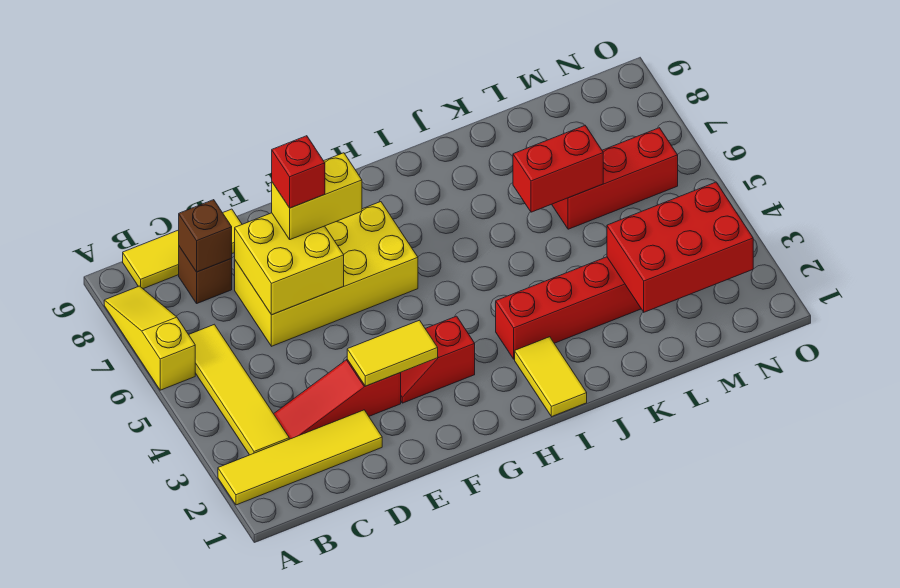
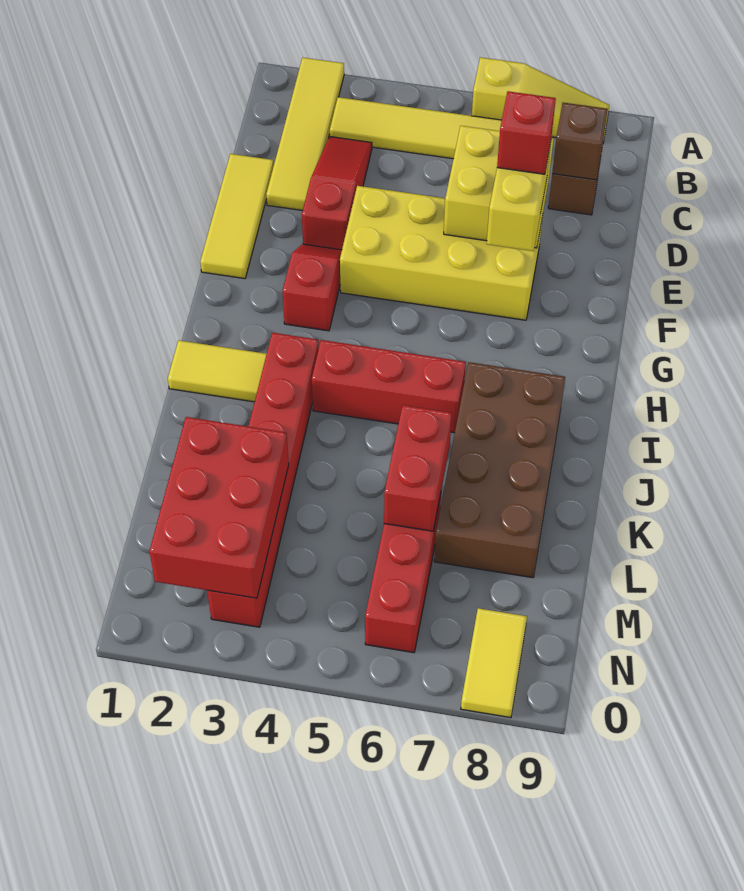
yellow 1x3 tile [123,209,242,289] -> yellow 1x3 tile moved to [200,154,274,279]
yellow 2x4 brick [235,202,418,346] -> yellow 2x4 brick turned to [340,186,543,320]
yellow 1x2 tile [347,320,438,386] -> yellow 1x2 tile moved to [461,608,527,718]
none -> red 1x3 brick [312,340,466,433]
none -> brown 2x4 brick [434,362,565,578]

